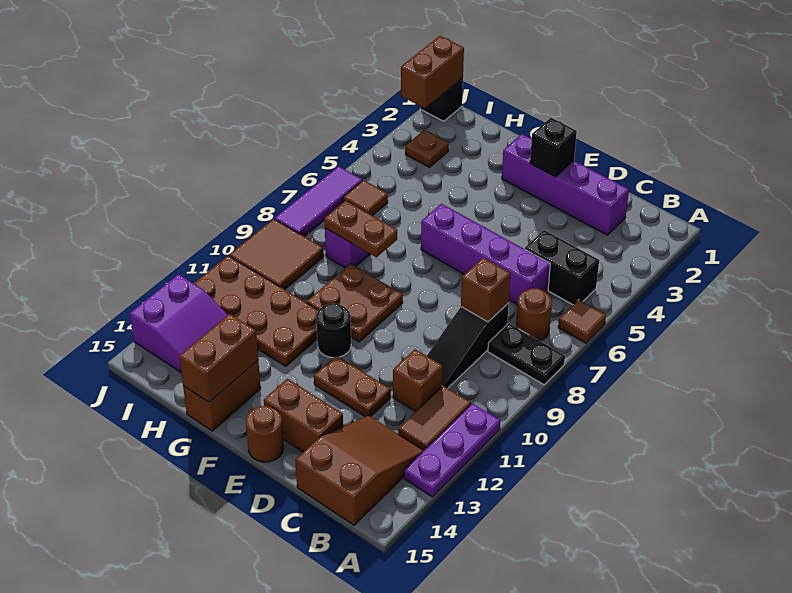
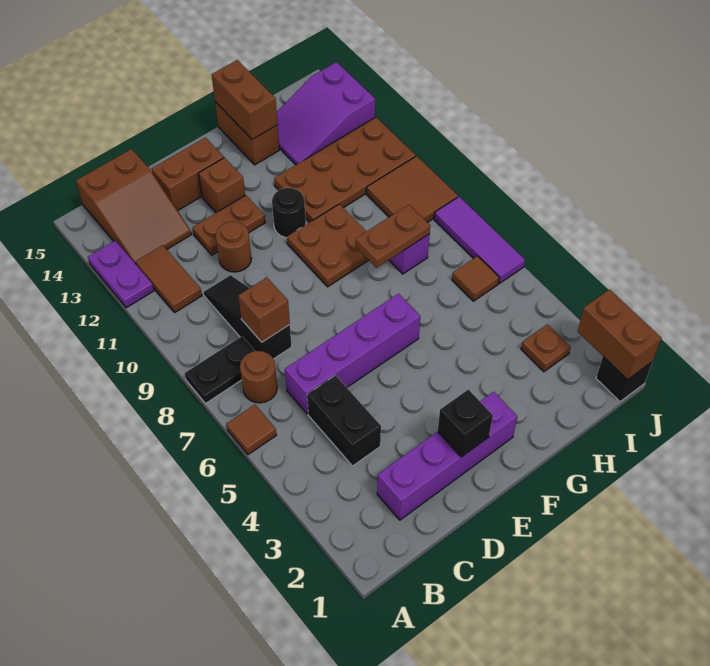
purple 1x3 plate [404,403,500,497] -> purple 1x2 plate [88,241,154,308]
black 1x2 brick [524,230,599,305] -> black 1x2 brick turned to [307,375,381,466]
brown 1x1 brick [393,349,442,412] -> brown 1x1 brick moved to [198,158,245,213]
brown 1x1 round brick [246,406,284,462] -> brown 1x1 round brick moved to [216,222,252,272]

